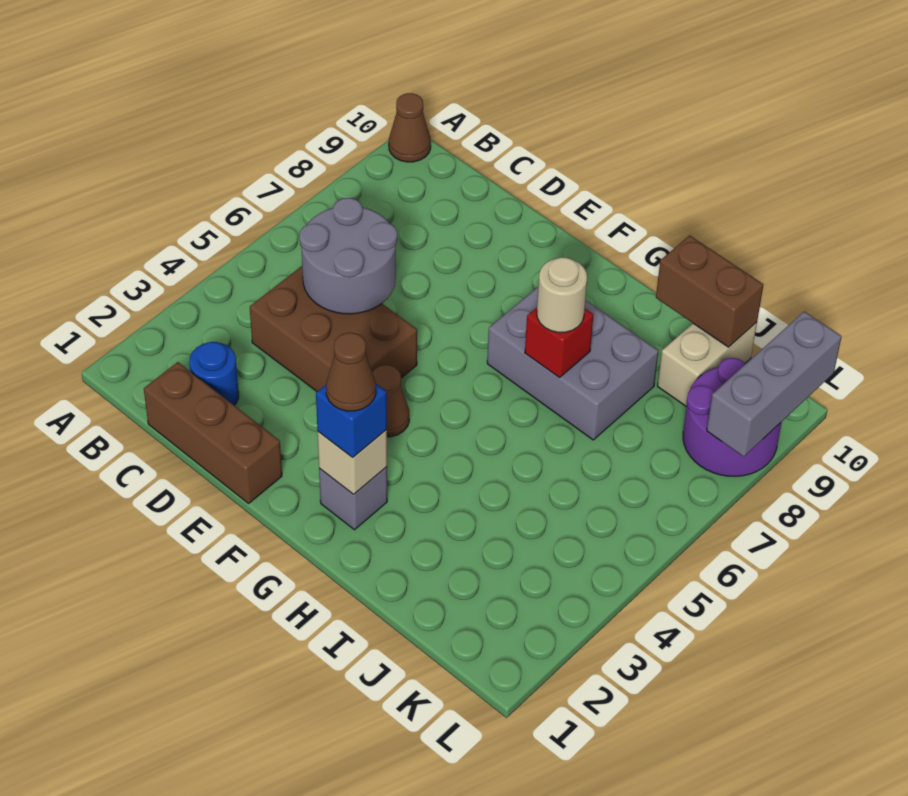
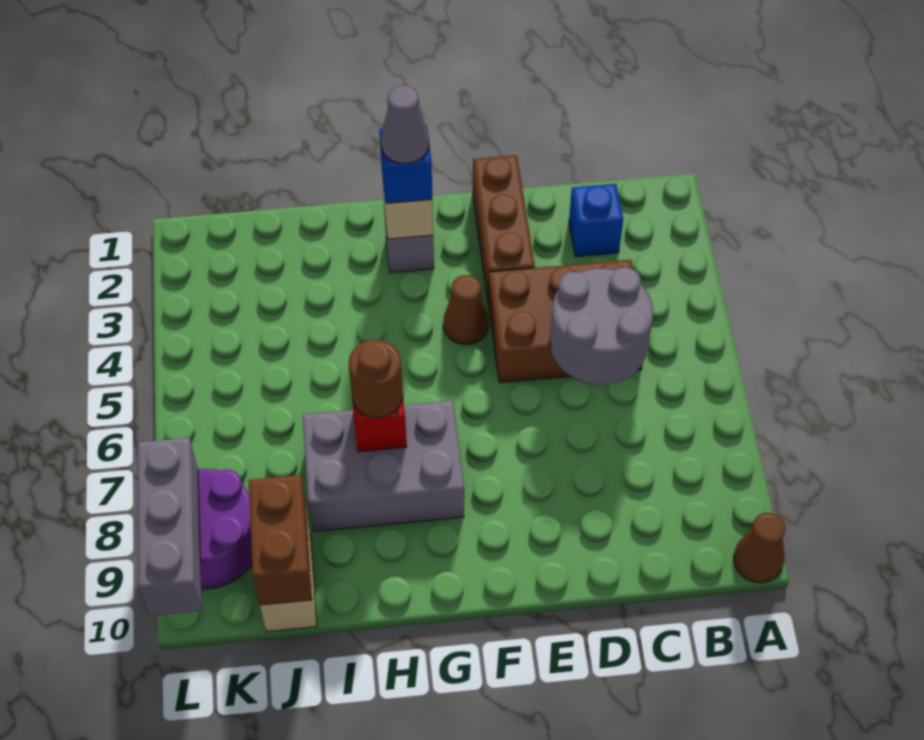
brown 1x3 brick [144,362,282,503] -> brown 1x3 brick turned to [473,155,535,299]
blue 1x1 round brick [189,342,239,405] -> blue 1x1 brick [569,184,623,257]
brown 1x1 cone [326,333,376,411] -> grey 1x1 cone [381,85,429,163]
tan 1x1 round brick [537,257,587,332] -> brown 1x1 round brick [349,340,403,418]
brown 1x2 brick [656,235,763,347] -> brown 1x2 brick turned to [249,475,312,605]

